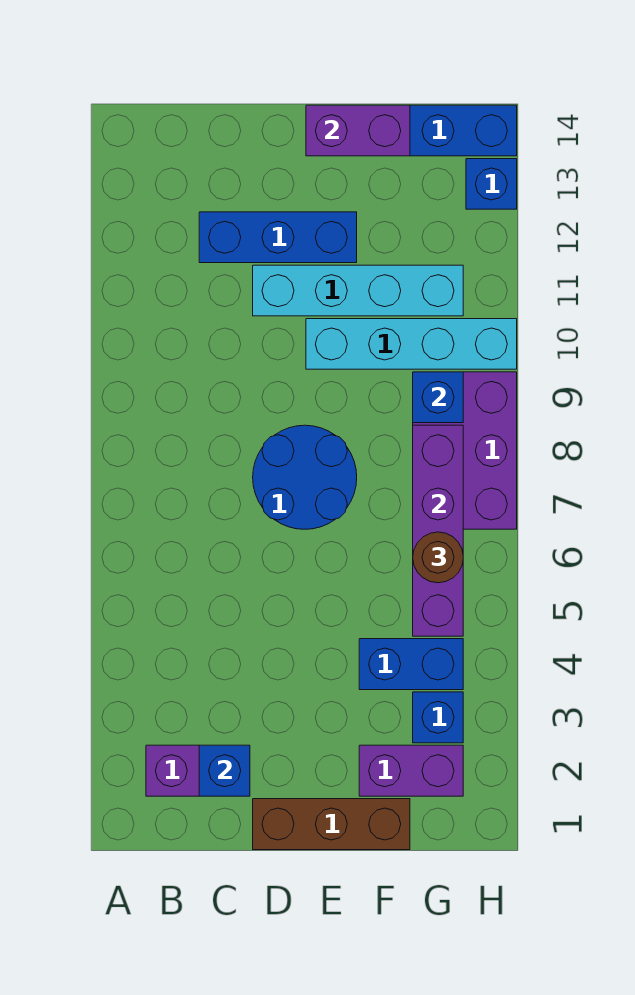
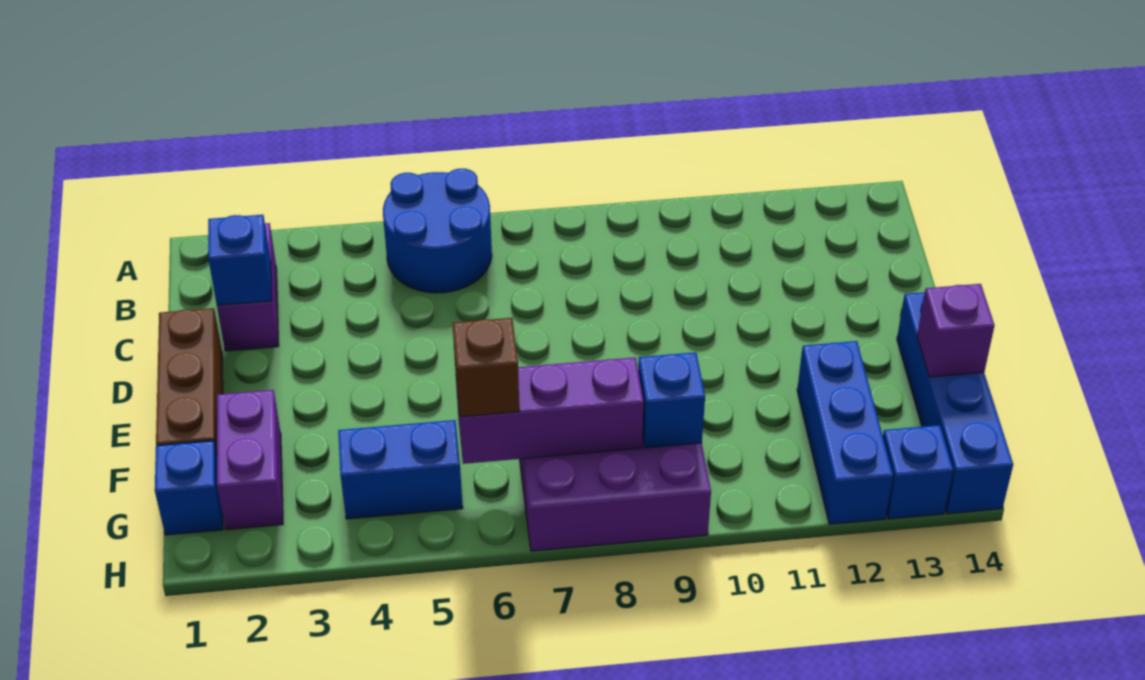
blue 1x3 brick [199,212,357,263] -> blue 1x3 brick moved to [797,341,893,524]
blue 2x2 round brick [253,425,357,529] -> blue 2x2 round brick moved to [383,169,492,293]
cyan 1x4 brick [253,265,463,316] -> none
cyan 1x4 brick [306,319,517,369] -> none
purple 1x2 brick [306,105,410,156] -> purple 1x1 brick [917,284,994,377]
blue 1x2 brick [359,639,463,690] -> blue 1x2 brick turned to [338,420,463,519]
blue 1x1 brick [413,692,463,743] -> blue 1x1 brick moved to [155,441,223,535]
purple 1x4 brick [413,425,463,636] -> purple 1x3 brick [456,357,644,464]
brown 1x1 round brick [413,532,463,583] -> brown 1x1 brick [453,318,519,417]

